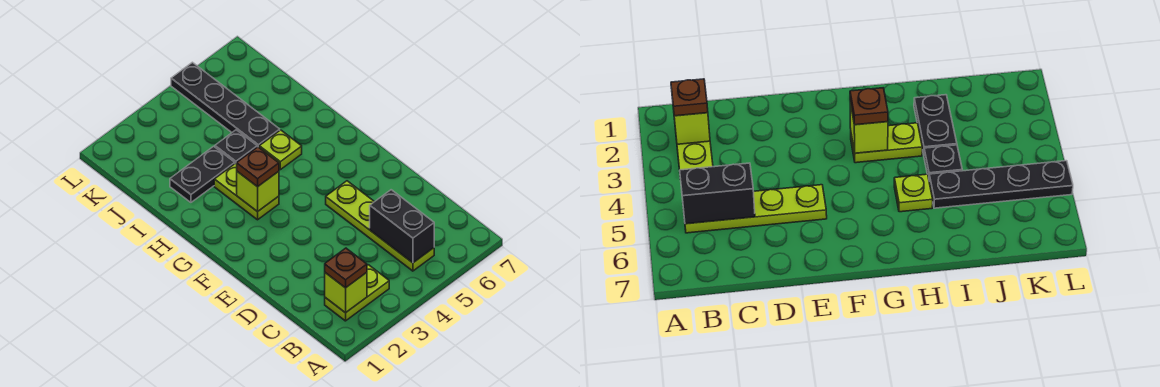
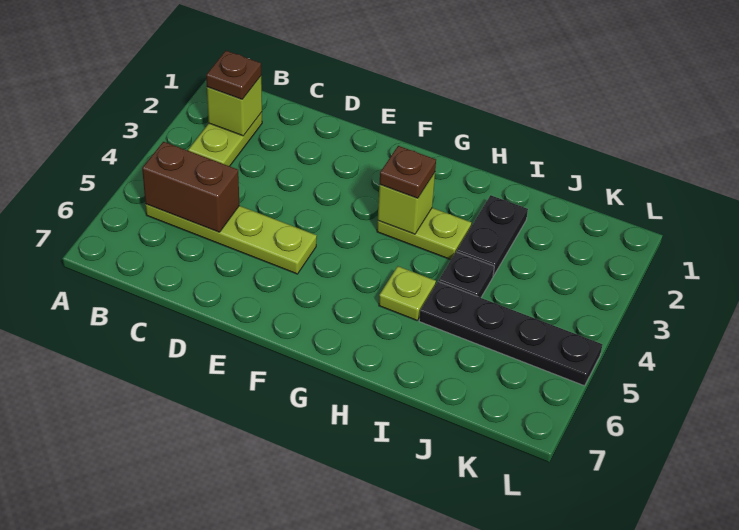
black 1x2 brick [370,190,434,263] -> brown 1x2 brick [142,142,239,232]

